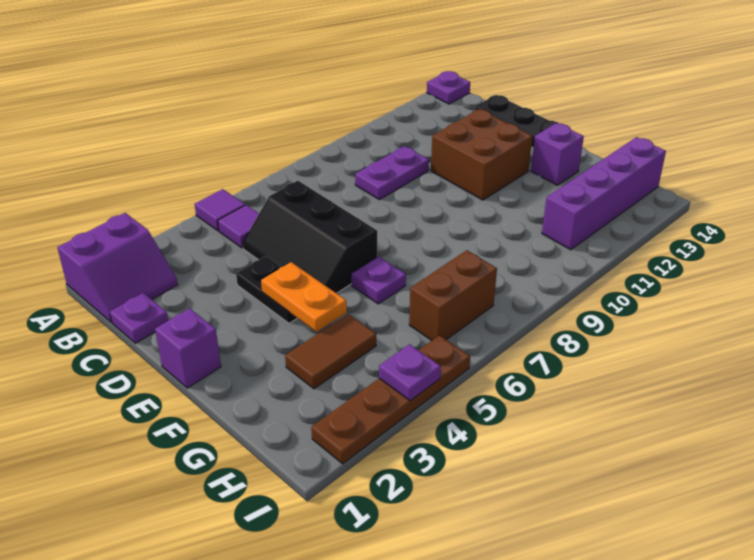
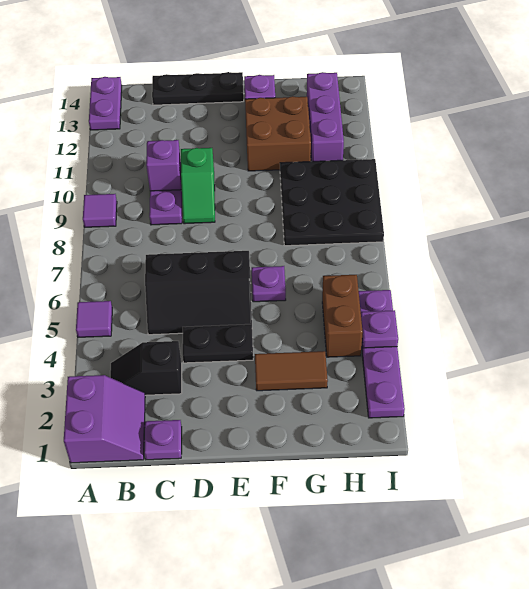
purple 1x1 plate [427,71,470,104] -> purple 1x2 plate [89,77,122,130]
none -> black 1x2 slope [110,341,182,395]
purple 1x1 tile [218,205,259,248] -> purple 1x1 tile moved to [83,194,117,227]
none -> green 1x2 slope [181,148,215,224]
brown 2x2 brick [431,109,532,200] -> brown 2x2 brick moved to [245,96,311,171]
purple 1x1 brick [155,308,221,388] -> purple 1x1 brick moved to [146,140,181,191]
orange 1x2 plate [261,262,347,332] -> none
brown 1x2 tile [285,314,376,389] -> brown 1x2 tile turned to [255,351,328,391]
none -> black 3x3 plate [280,159,384,246]
brown 1x2 brick [409,250,497,340] -> brown 1x2 brick moved to [322,275,363,357]
purple 1x4 brick [542,137,666,250] -> purple 1x3 brick [307,72,344,161]
brown 1x4 plate [311,335,470,464] -> purple 1x4 plate [359,290,405,418]

